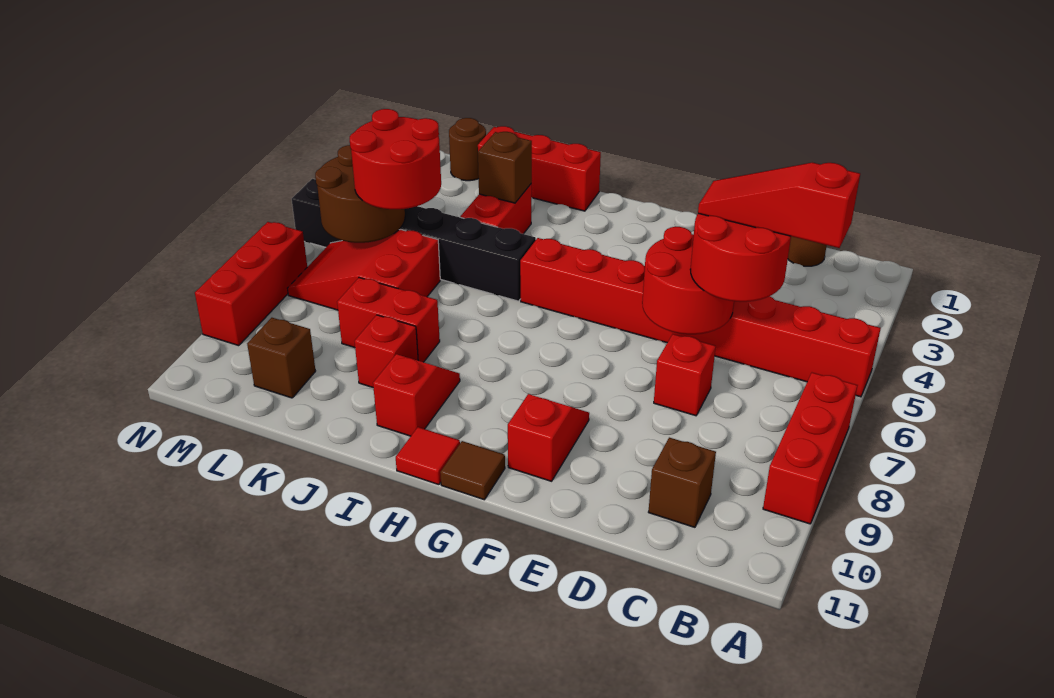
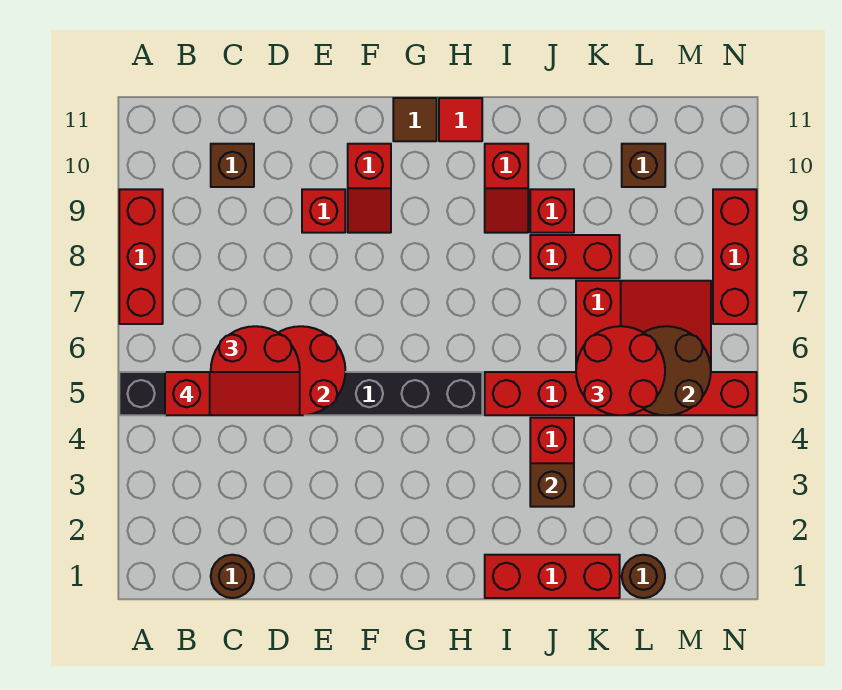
red 1x8 brick [520,238,881,397] -> black 1x8 brick [119,372,482,415]
red 1x1 brick [654,334,716,416] -> red 1x1 brick moved to [302,189,345,233]
black 1x6 brick [292,179,536,301] -> red 1x6 brick [485,372,757,415]

